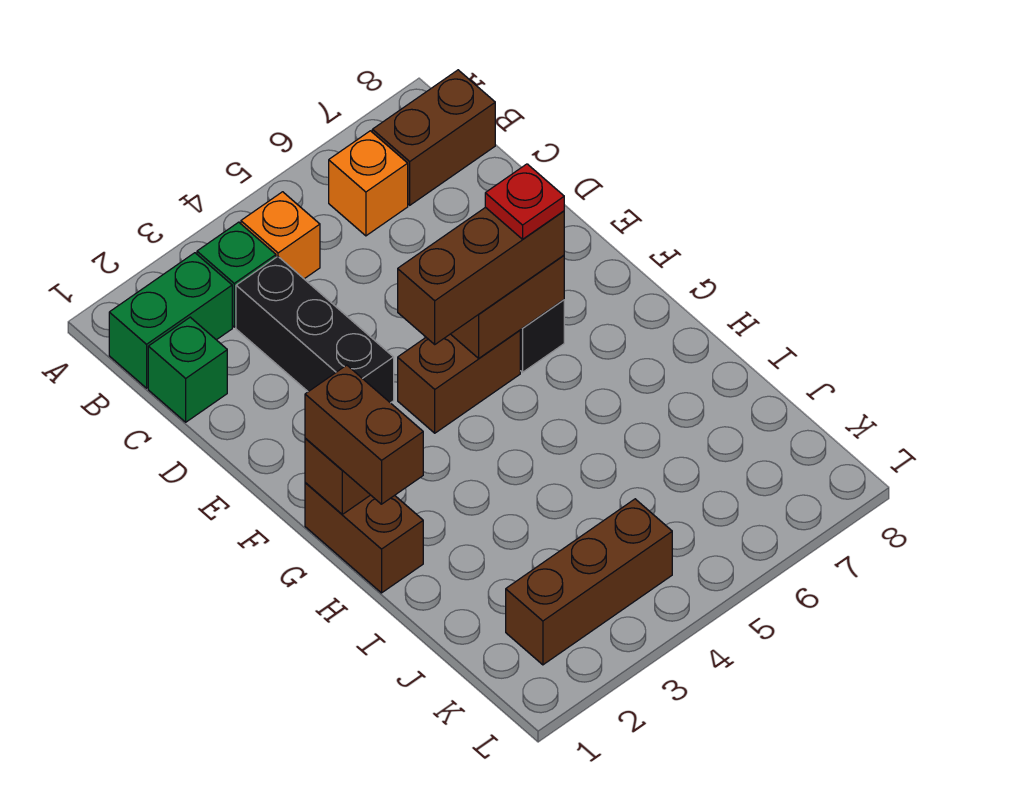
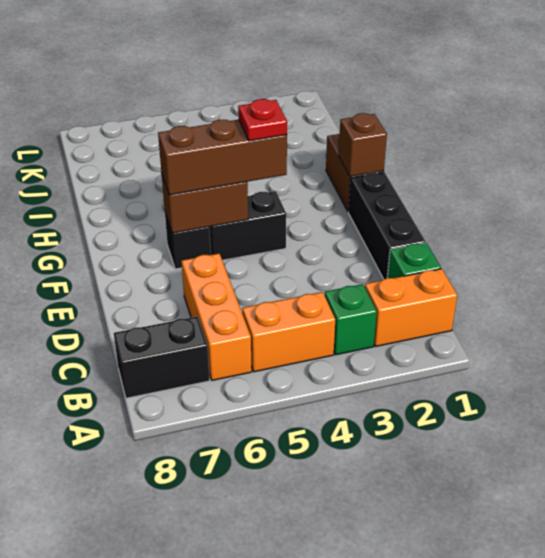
green 1x2 brick [109,253,232,388] -> orange 1x2 brick [365,269,457,346]
orange 1x1 brick [241,192,320,279] -> orange 1x2 brick [242,292,335,372]
orange 1x1 brick [329,131,408,236] -> orange 1x3 brick [181,253,252,380]
brown 1x2 brick [372,70,495,205] -> black 1x2 brick [114,316,210,398]
black 1x3 brick [236,256,394,403] -> black 1x3 brick moved to [348,172,426,279]
brown 1x2 brick [398,330,520,433] -> black 1x2 brick [210,191,286,260]
red 1x1 plate [485,164,564,239] -> red 1x1 plate moved to [238,99,287,141]
brown 1x2 brick [305,365,423,504] -> none
brown 1x3 brick [506,499,672,665] -> none

